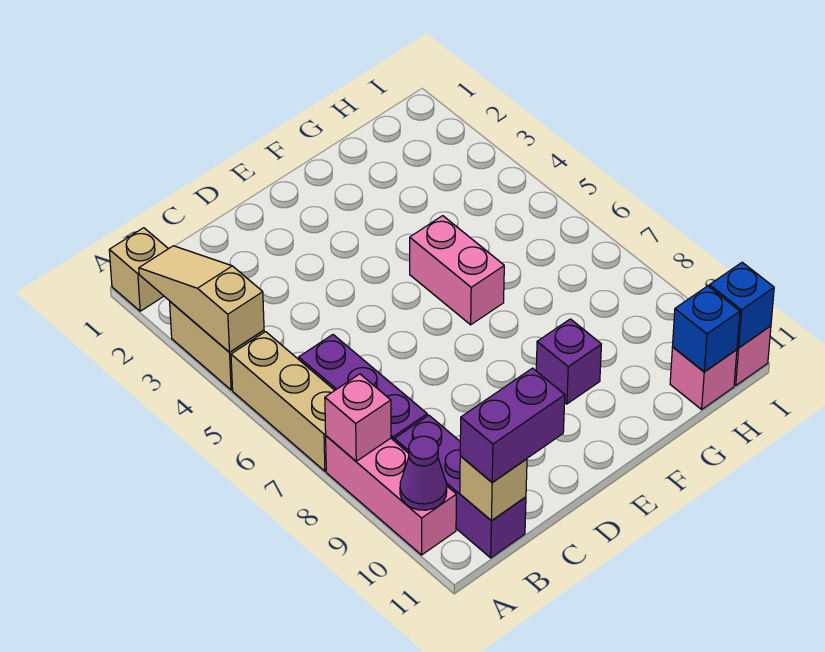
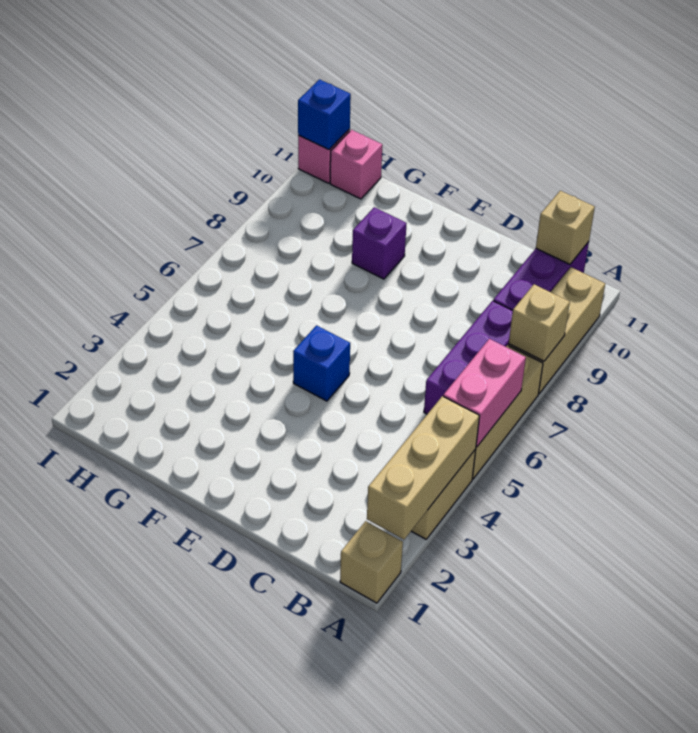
tan 1x3 slope [139,246,264,352] -> tan 1x3 brick [367,396,479,539]
pink 1x3 brick [326,436,456,555] -> tan 1x3 brick [508,267,605,394]
pink 1x1 brick [325,374,391,461] -> tan 1x1 brick [509,284,570,361]
purple 1x1 cone [400,436,447,510] -> none
purple 1x2 brick [460,368,565,482] -> none
pink 1x2 brick [410,216,504,325] -> pink 1x2 brick moved to [443,339,526,447]
blue 1x1 brick [673,286,740,372] -> blue 1x1 brick moved to [293,326,350,401]

